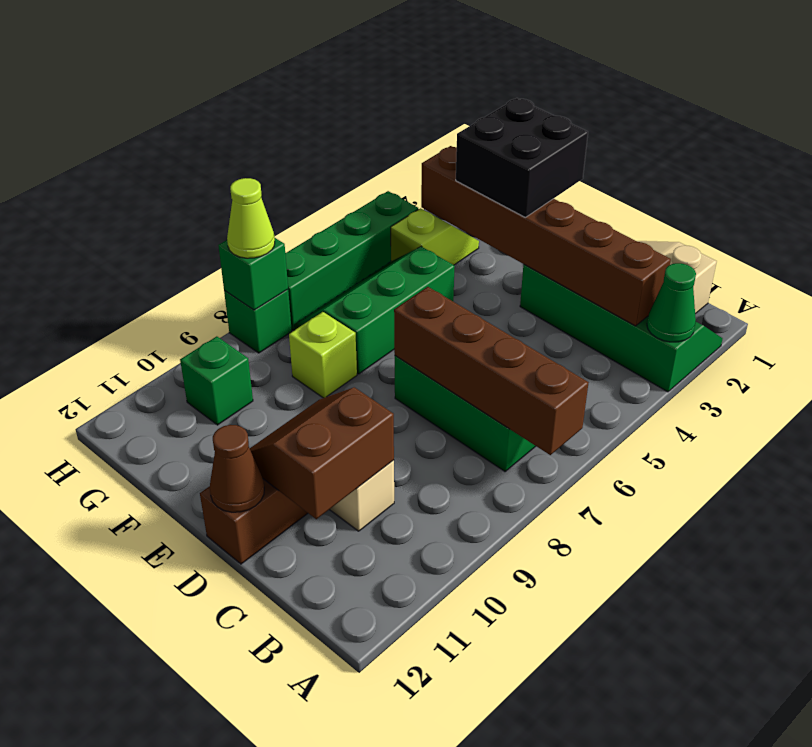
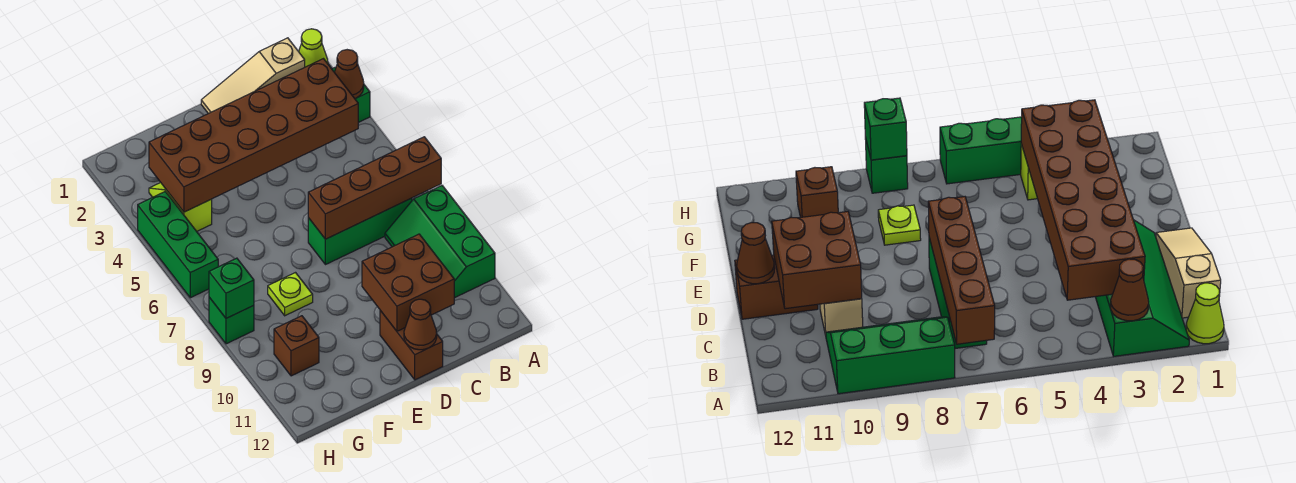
green 1x1 cone [647,263,696,342] -> brown 1x1 cone [334,50,364,99]
brown 1x6 brick [421,146,671,326] -> brown 2x6 brick [149,59,358,212]
brown 2x2 slope [250,387,394,519] -> brown 2x2 brick [362,234,454,331]
black 2x2 brick [456,98,588,217] -> none
green 2x3 slope [294,247,455,374] -> green 2x3 slope moved to [385,186,495,298]
lime 1x1 brick [289,312,357,398] -> lime 1x1 plate [268,273,313,316]
green 1x1 brick [180,336,253,425] -> brown 1x1 brick [274,316,319,376]
green 1x4 brick [285,191,418,331] -> green 1x3 brick [138,191,218,298]
lime 1x1 cone [227,178,275,258] -> lime 1x1 cone moved to [299,29,328,67]

